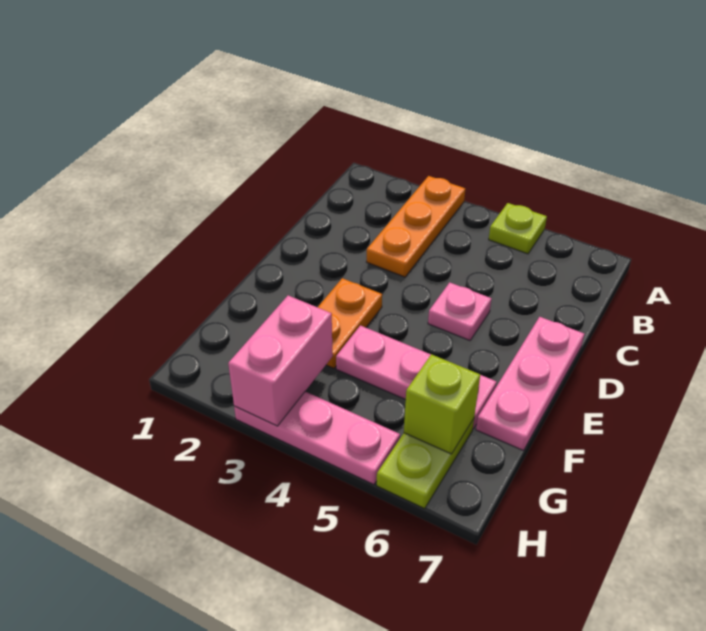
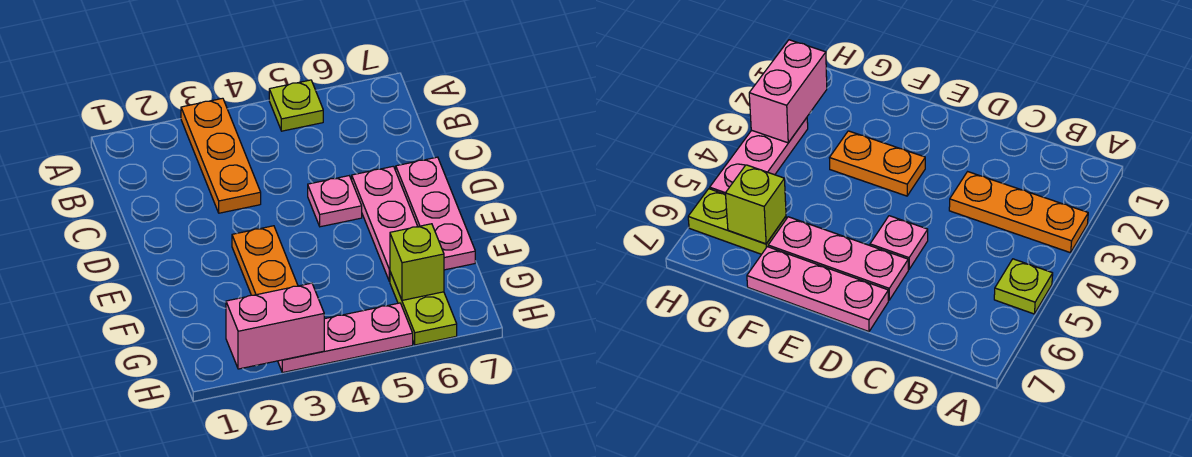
pink 1x3 plate [336,325,497,429] -> pink 1x3 plate turned to [352,166,418,281]
pink 1x2 brick [228,296,333,426] -> pink 1x2 brick turned to [226,283,324,369]

